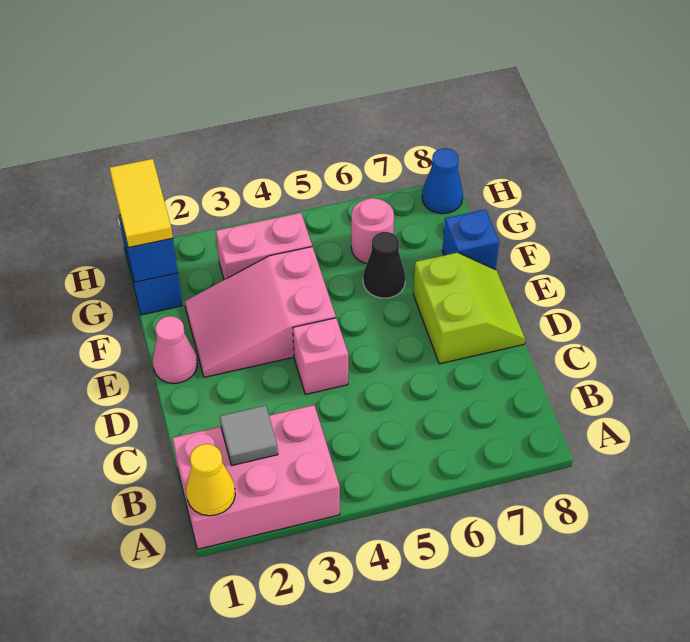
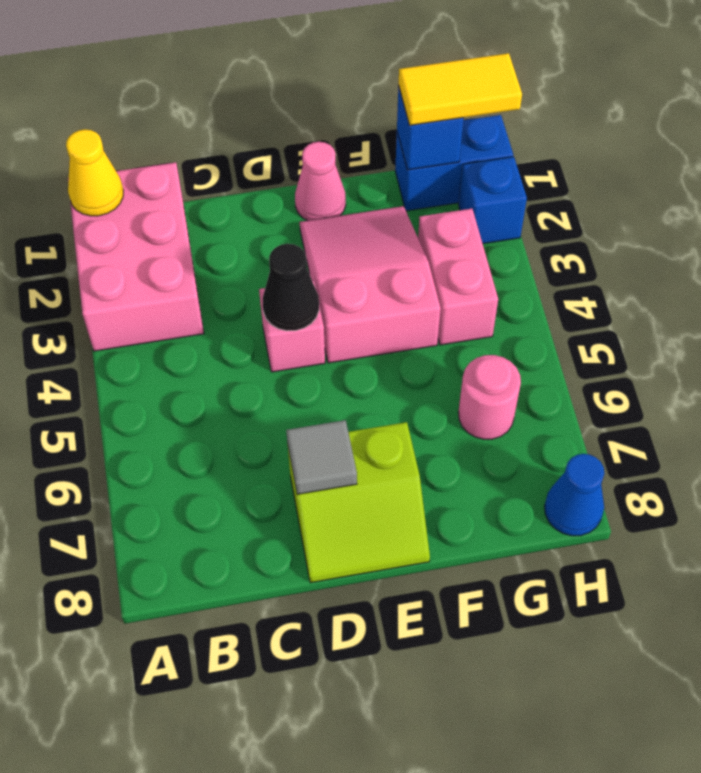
grey 1x1 tile [220,405,278,466] -> grey 1x1 tile moved to [286,420,357,494]
black 1x1 cone [363,232,406,298] -> black 1x1 cone moved to [263,244,319,331]
blue 1x1 brick [442,210,499,270] -> blue 1x1 brick moved to [459,157,527,244]

